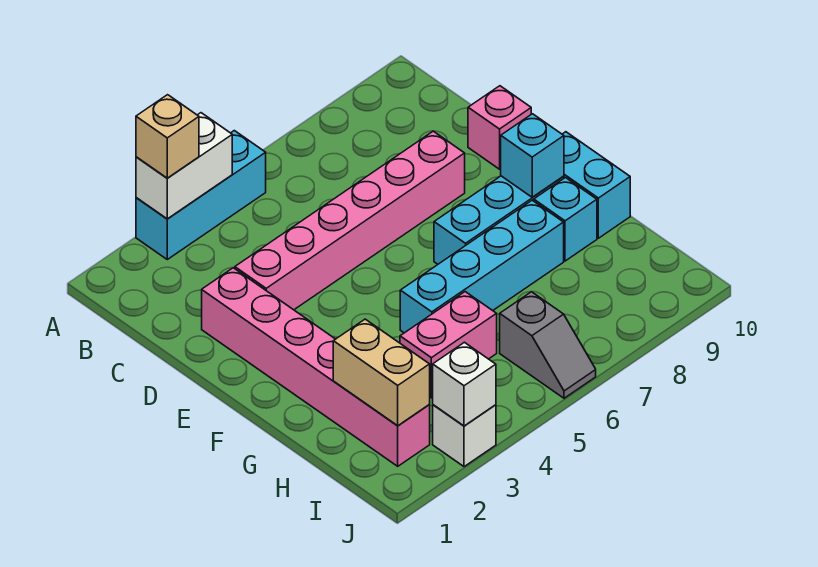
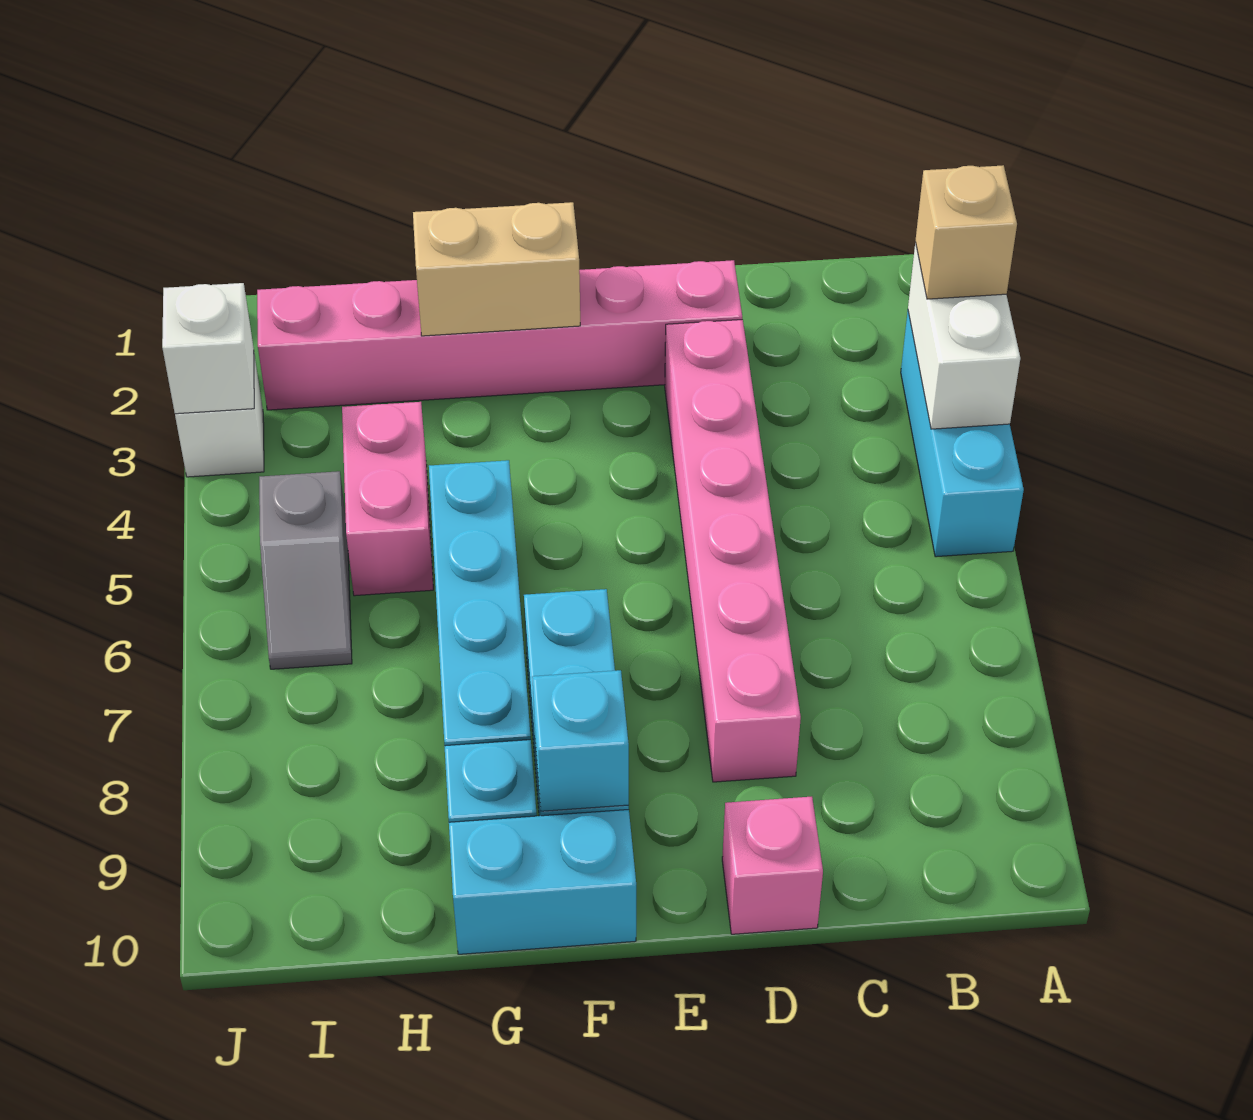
tan 1x2 brick [333,319,430,426] -> tan 1x2 brick moved to [413,202,580,336]
grey 1x2 slope [500,292,596,398] -> grey 1x2 slope turned to [259,471,352,669]

